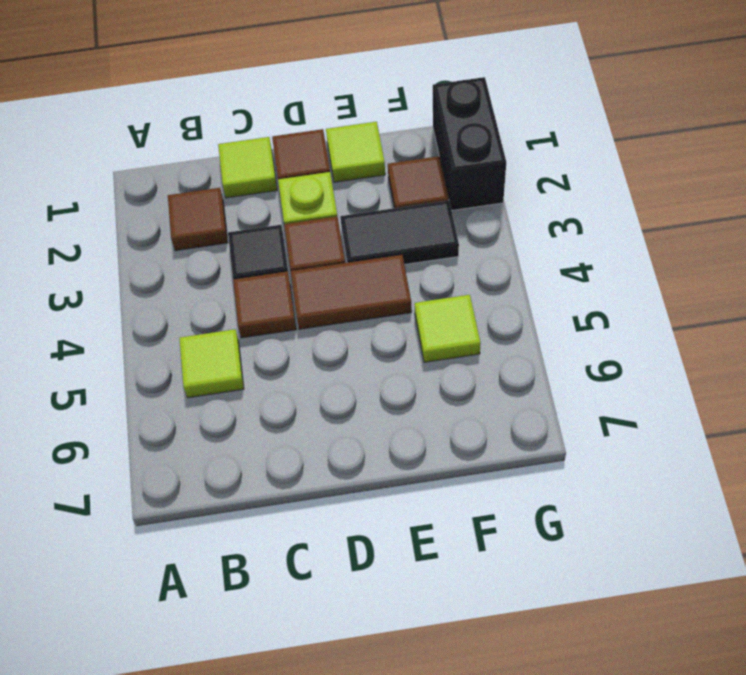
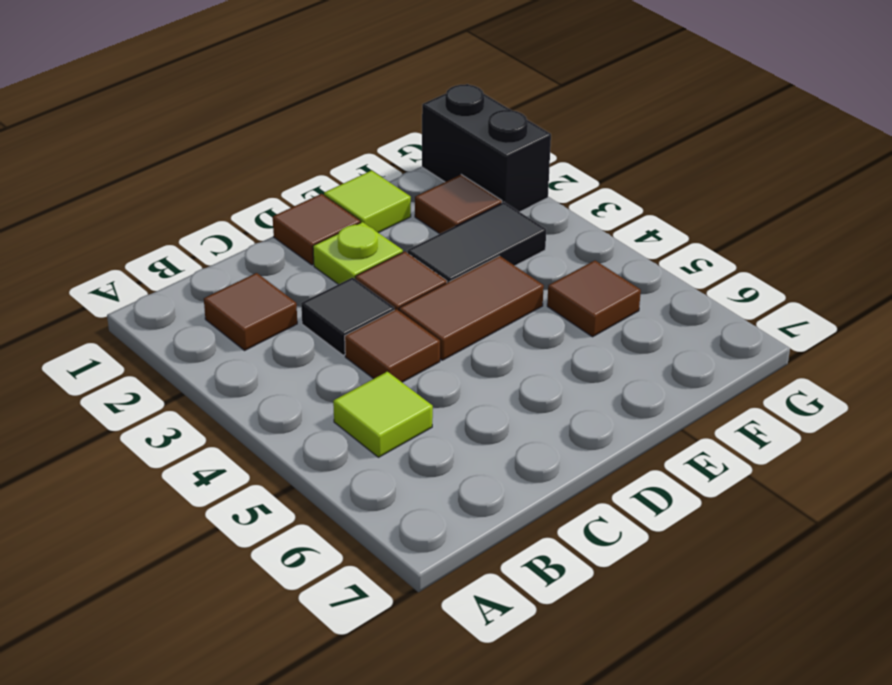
lime 1x1 tile [218,137,277,198] -> none
lime 1x1 tile [415,295,481,362] -> brown 1x1 tile [547,261,641,337]

